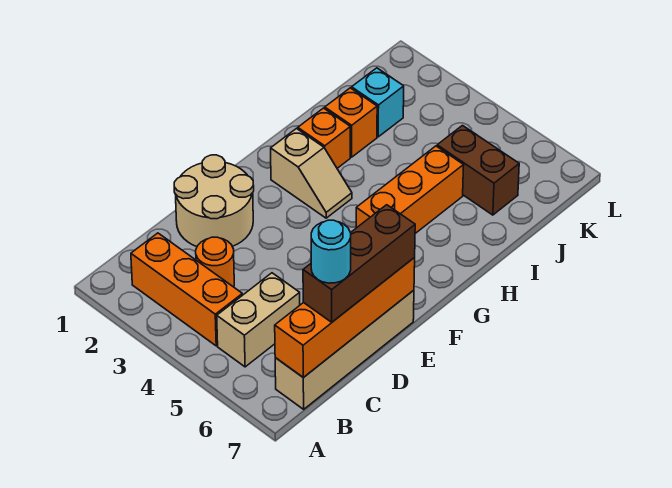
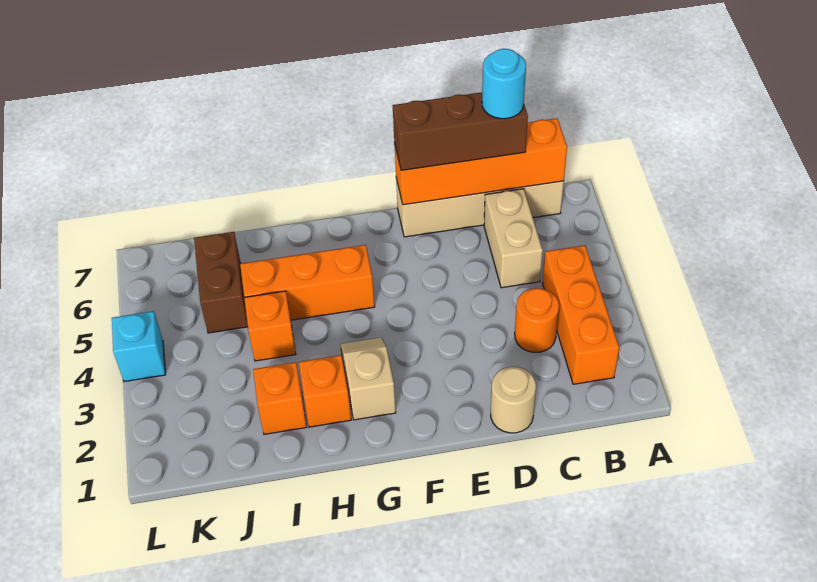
tan 1x2 brick [217,273,300,367] -> tan 1x2 brick turned to [484,189,543,288]
tan 2x2 round brick [174,155,254,247] -> tan 1x1 round brick [491,367,536,433]
none -> orange 1x1 brick [244,291,296,361]
cyan 1x1 brick [352,68,404,137] -> cyan 1x1 brick moved to [112,311,166,382]

